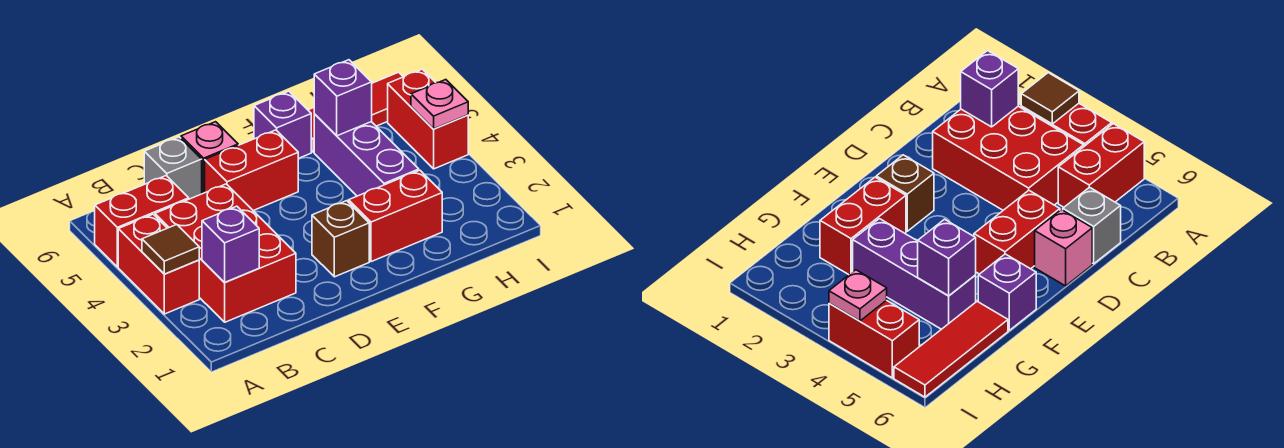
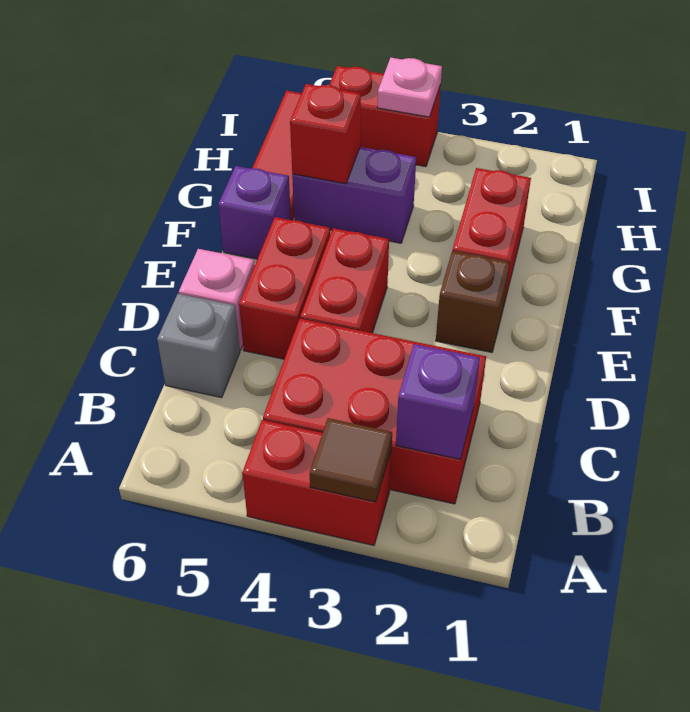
red 1x2 brick [95,176,189,267] -> red 1x2 brick moved to [300,228,389,333]
purple 1x3 brick [314,114,419,196] -> purple 1x2 brick [292,147,416,243]
purple 1x1 brick [314,60,372,136] -> red 1x1 brick [290,84,361,184]

